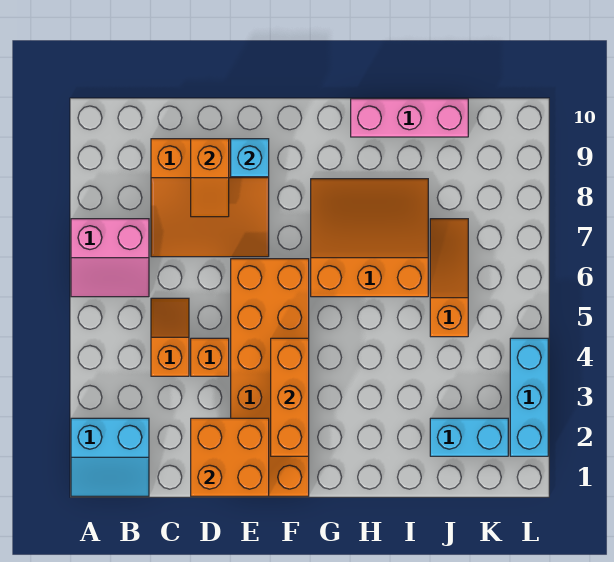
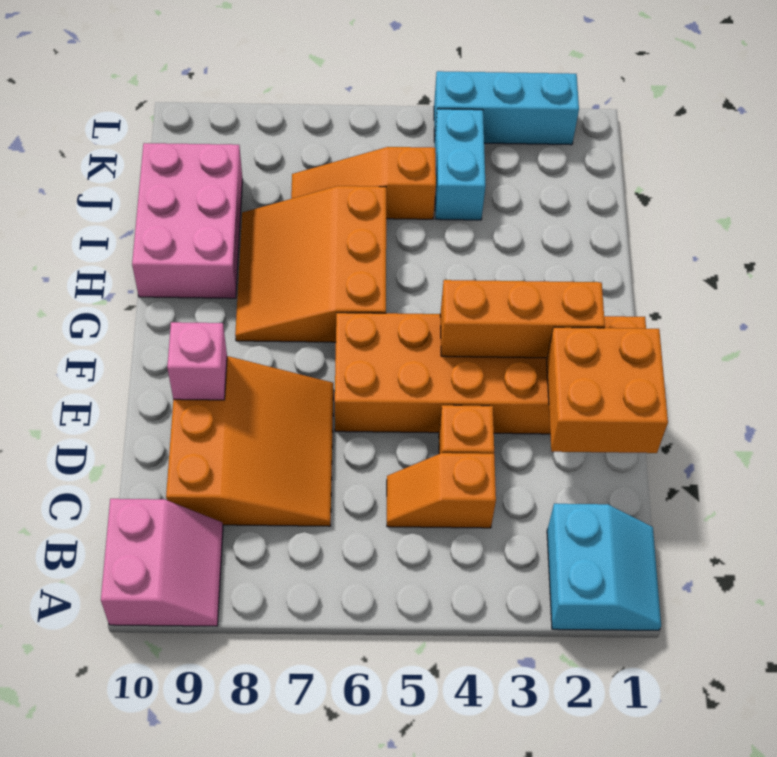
pink 2x2 slope [71,219,149,297] -> pink 2x2 slope moved to [101,499,223,626]
orange 1x2 slope [191,139,229,217] -> none
cyan 1x1 brick [231,139,269,177] -> pink 1x1 brick [167,322,227,400]
pink 1x3 brick [351,99,468,137] -> pink 2x3 brick [132,143,243,298]
cyan 1x2 brick [430,418,508,456] -> cyan 1x2 brick moved to [435,109,486,220]

